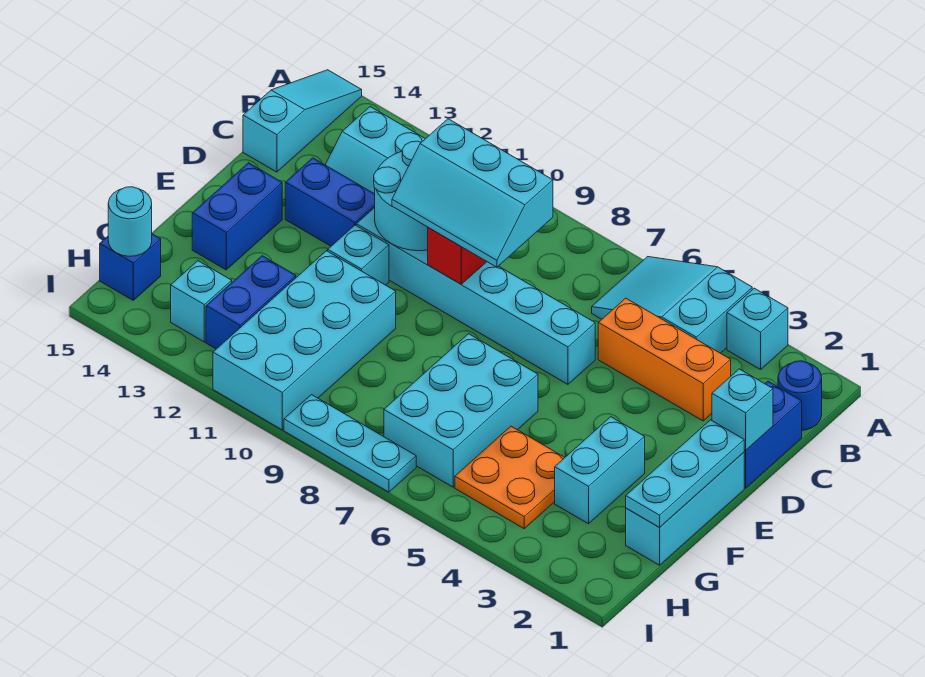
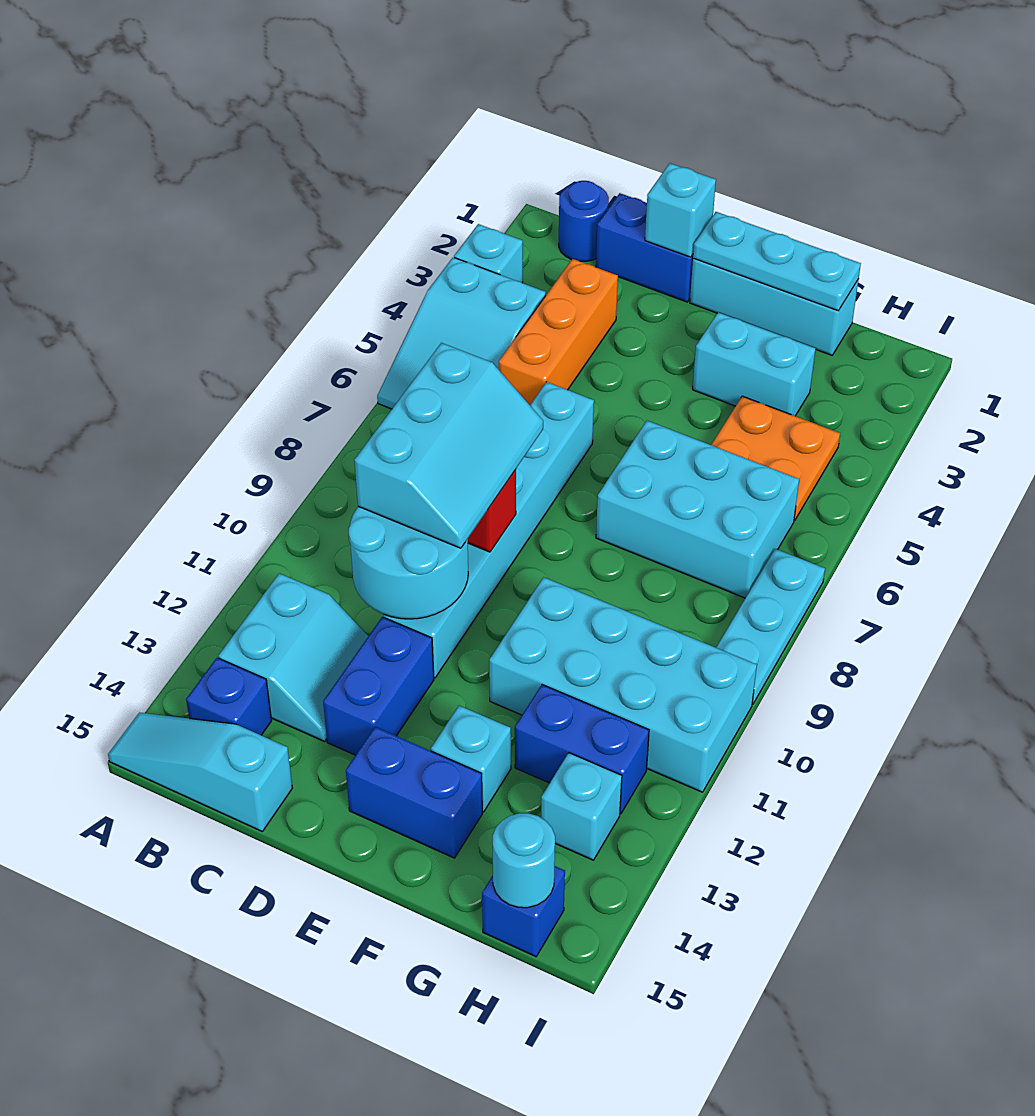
none -> blue 1x1 brick [186,658,272,735]
cyan 1x1 brick [328,225,389,285] -> cyan 1x1 brick moved to [431,706,511,812]

